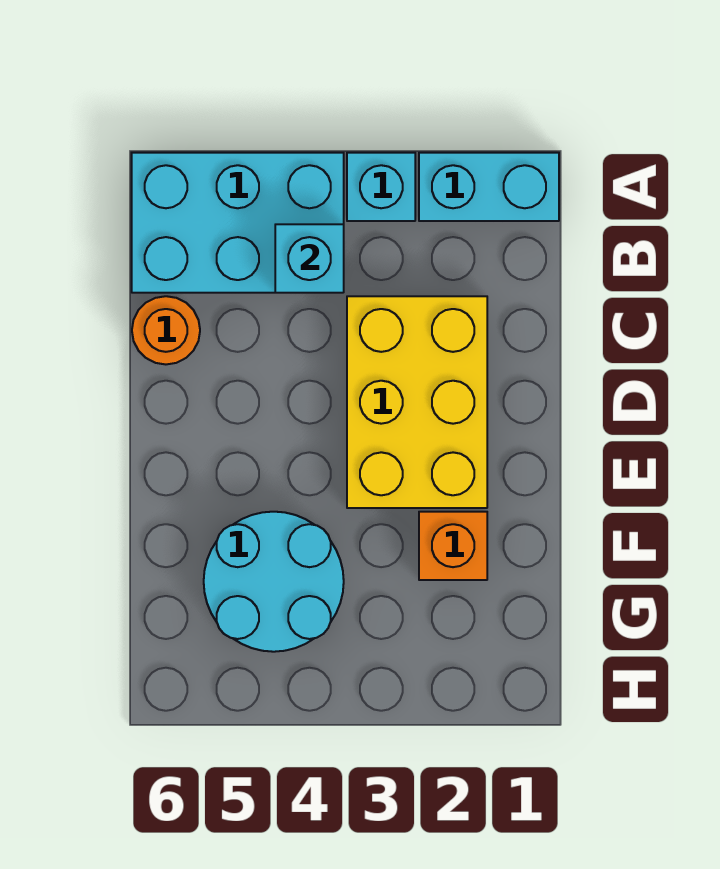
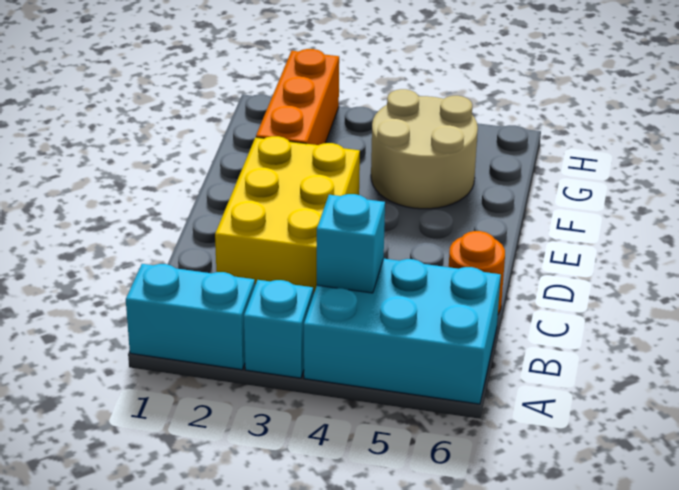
orange 1x1 brick [419,512,487,580] -> orange 1x3 brick [256,49,339,145]
cyan 2x2 round brick [204,512,344,652] -> tan 2x2 round brick [371,89,478,209]

